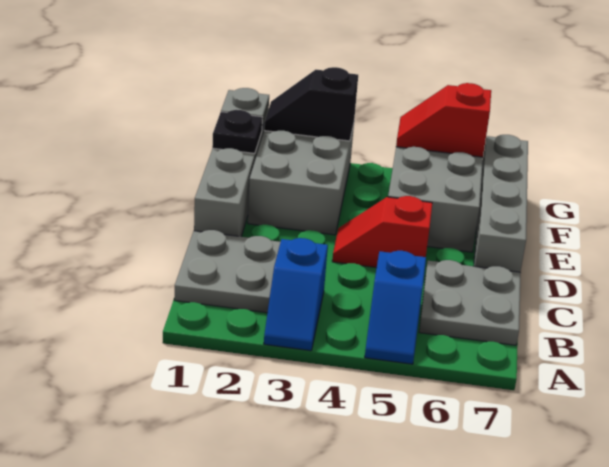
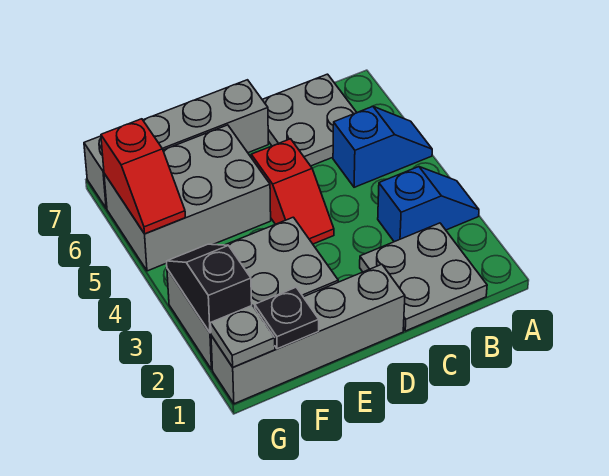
black 1x2 slope [264,67,358,141] -> black 1x2 slope turned to [167,244,252,333]

